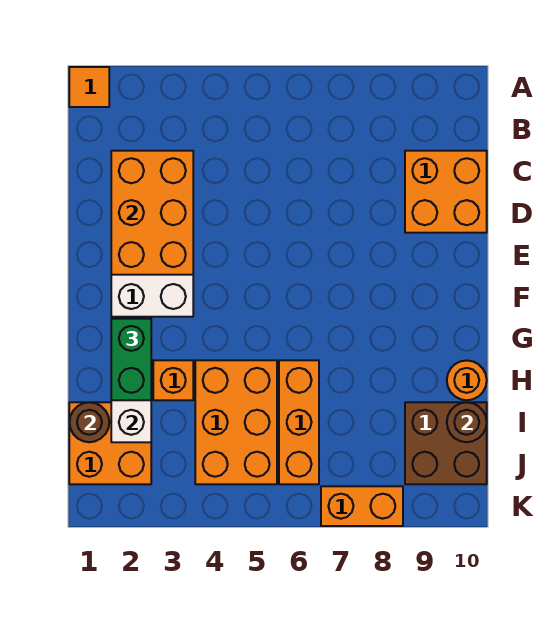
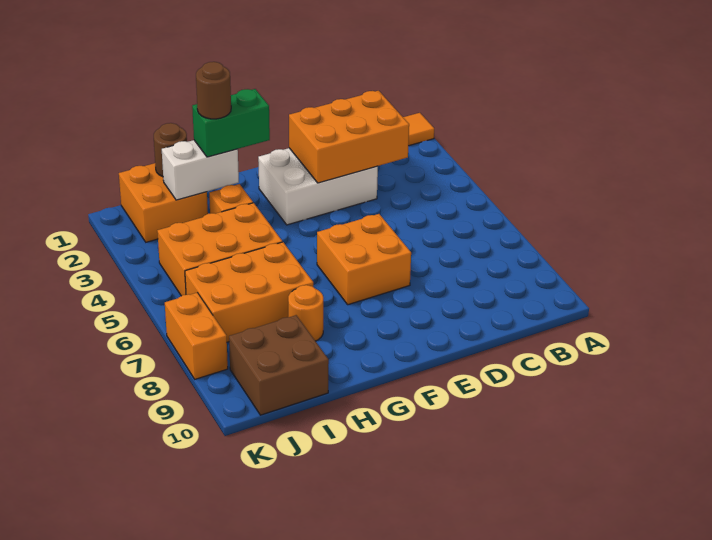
orange 2x2 brick [405,151,487,233] -> orange 2x2 brick moved to [317,214,411,305]
orange 1x3 brick [279,360,319,484] -> orange 2x3 brick [185,242,313,342]
orange 1x1 round brick [447,360,487,400] -> orange 1x1 round brick moved to [288,285,323,341]
brown 1x1 round brick [447,402,487,442] -> brown 1x1 round brick moved to [196,62,231,119]

